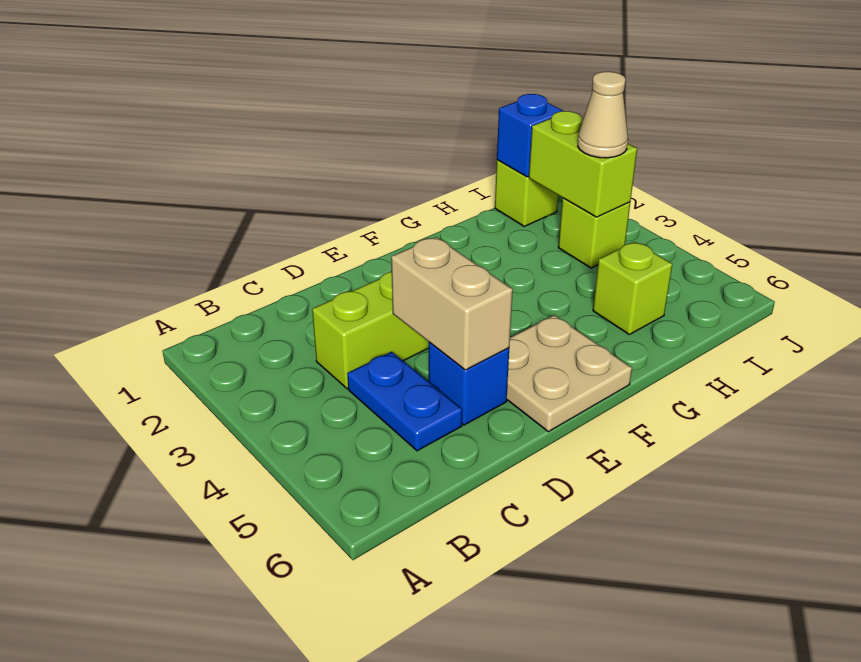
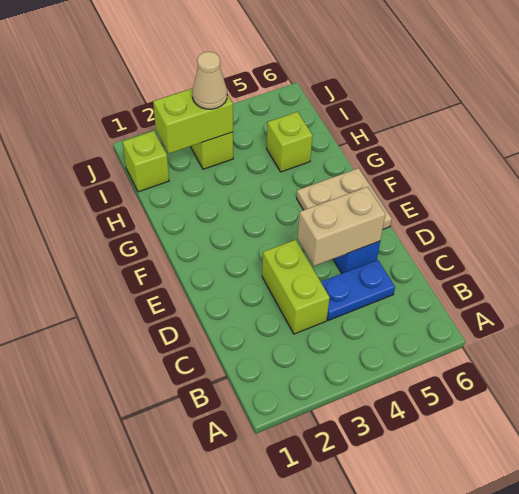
blue 1x1 brick [497,94,563,177] -> none

